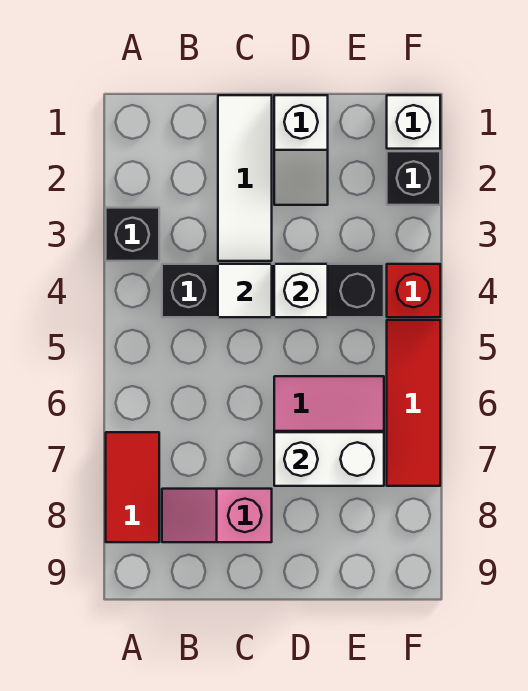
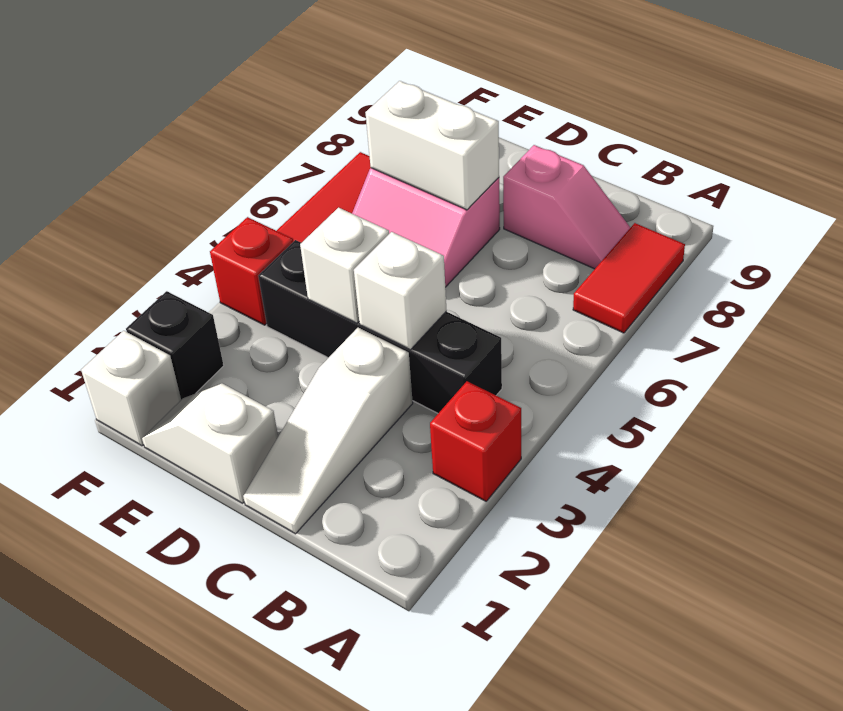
black 1x1 brick [106,208,159,261] -> red 1x1 brick [430,381,521,501]
white 1x3 tile [218,95,272,261] -> white 1x3 slope [243,328,413,534]
white 1x1 tile [218,264,272,317] -> white 1x1 brick [354,232,447,350]
white 1x2 slope [274,95,328,205] -> white 1x2 slope turned to [142,383,278,503]

